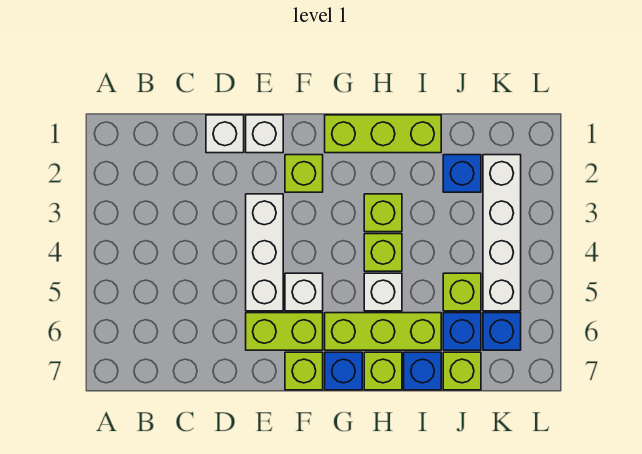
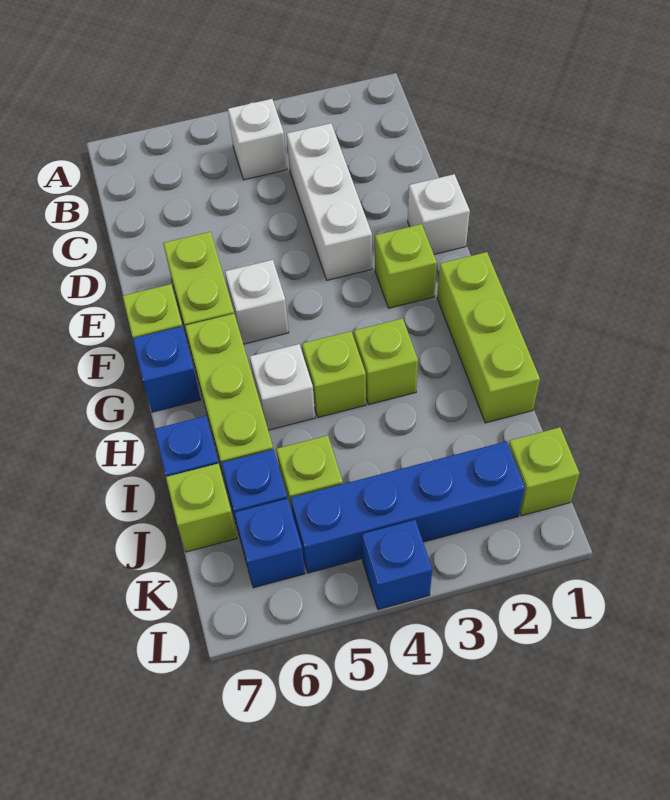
white 1x1 brick [206,115,244,153] -> white 1x1 brick moved to [228,99,287,180]
white 1x3 brick [246,194,283,311] -> white 1x3 brick turned to [287,123,372,280]
lime 1x1 brick [364,352,402,390] -> lime 1x1 brick moved to [509,427,579,516]
blue 1x1 brick [443,155,481,192] -> blue 1x1 brick moved to [362,520,432,610]
white 1x4 brick [483,155,521,311] -> blue 1x4 brick [291,441,525,573]

